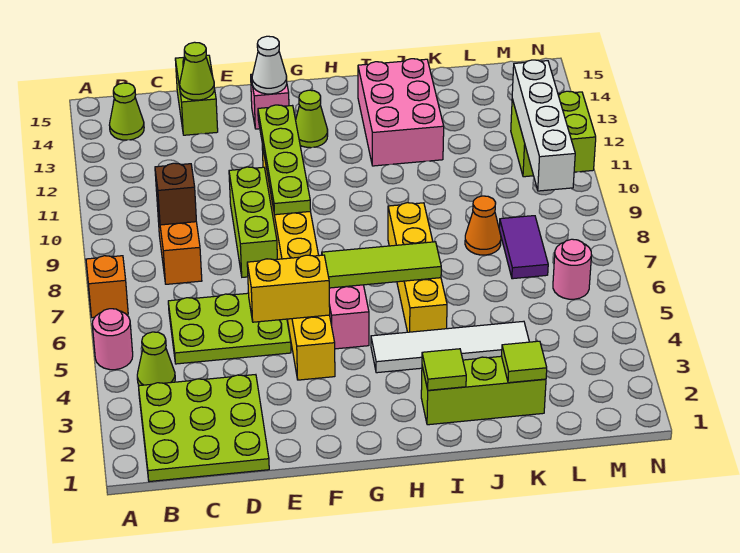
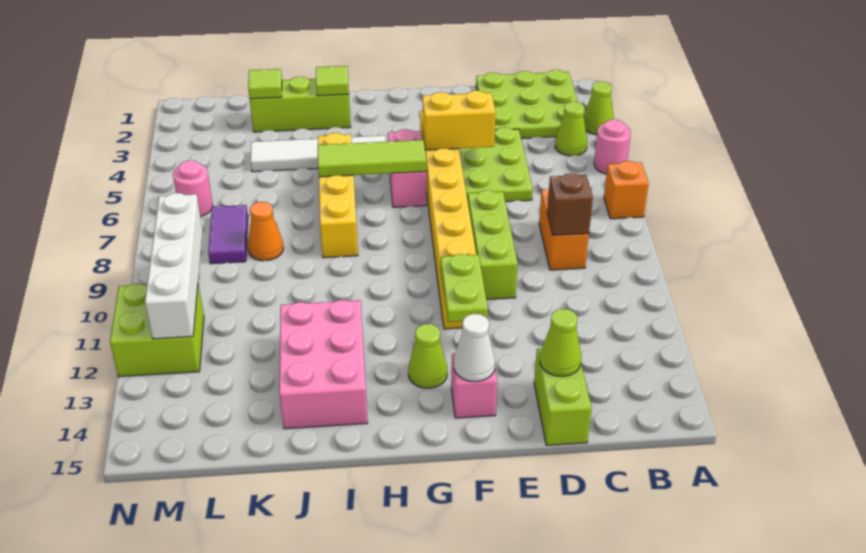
lime 1x1 cone [109,83,144,140] -> lime 1x1 cone moved to [584,81,614,135]
lime 2x3 plate [168,293,291,364] -> lime 2x3 plate turned to [459,127,533,202]
lime 1x4 plate [258,105,311,215] -> lime 1x2 plate [441,254,488,322]

